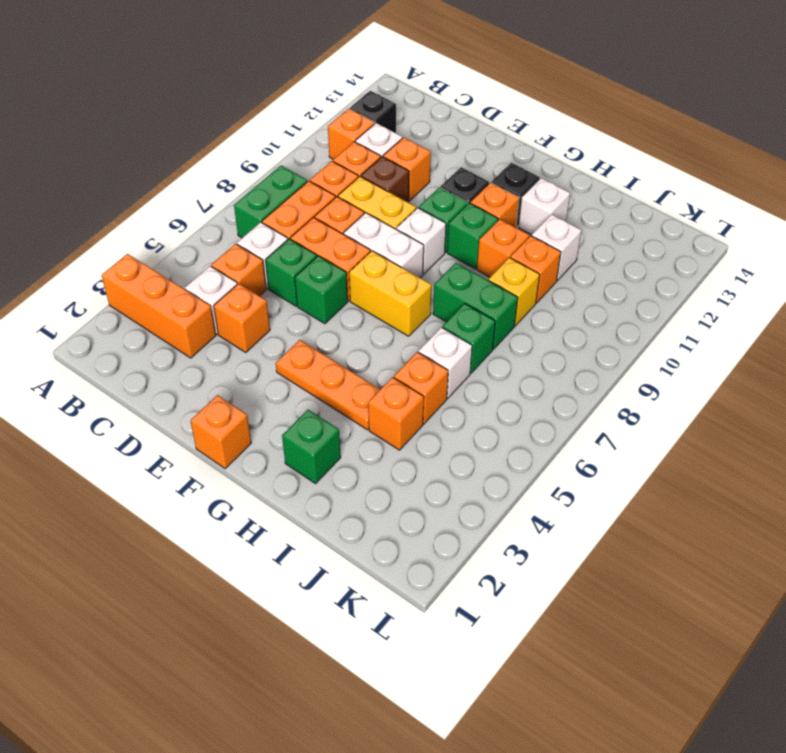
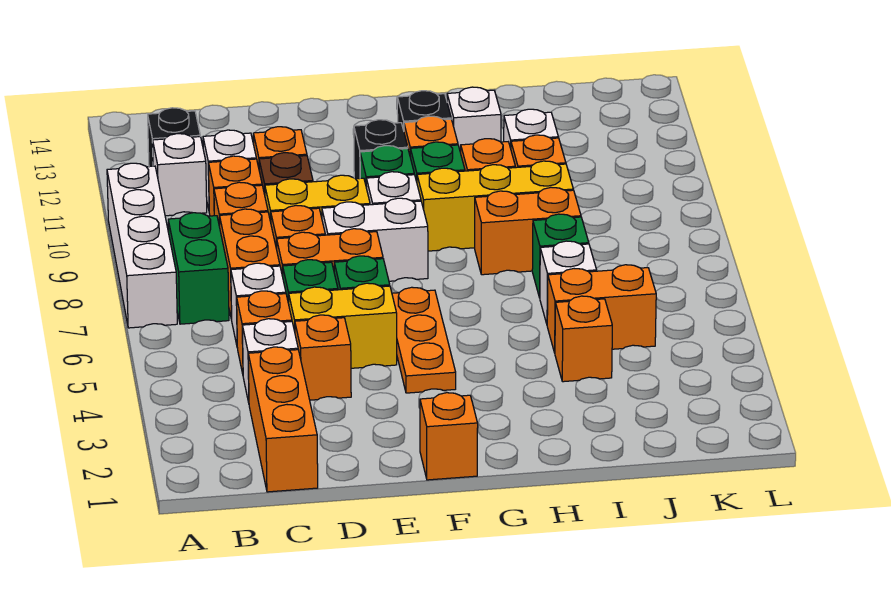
orange 1x3 brick [102,254,216,358] -> orange 1x3 brick turned to [248,347,318,492]
none -> white 1x4 brick [107,163,177,328]
orange 1x1 brick [328,109,375,159] -> white 1x1 brick [153,134,207,216]
orange 1x3 plate [276,340,380,429] -> orange 1x3 plate turned to [392,287,456,393]
yellow 1x2 brick [349,251,432,336] -> yellow 1x2 brick moved to [289,283,397,368]
green 1x1 brick [282,410,341,484] -> none
green 1x2 brick [433,263,518,349] -> orange 1x2 brick [475,187,581,275]
orange 1x1 brick [394,352,448,424] -> orange 1x2 brick [547,265,656,353]
yellow 1x1 brick [488,258,540,326] -> yellow 1x3 brick [417,161,573,251]

